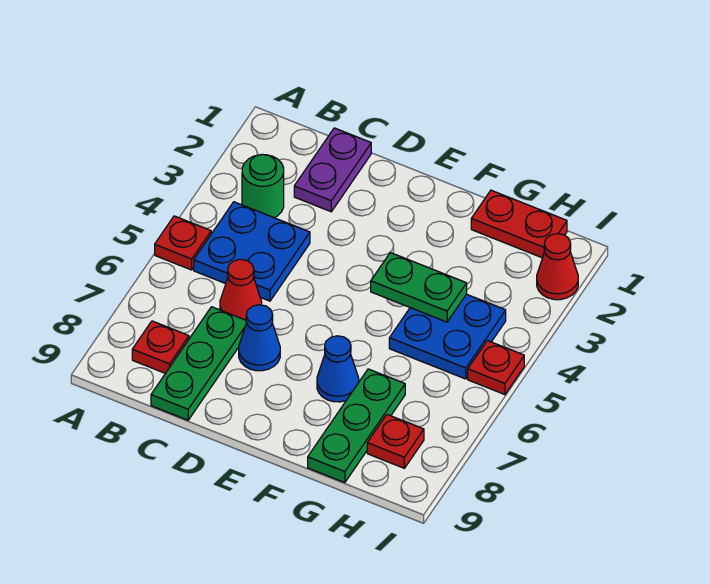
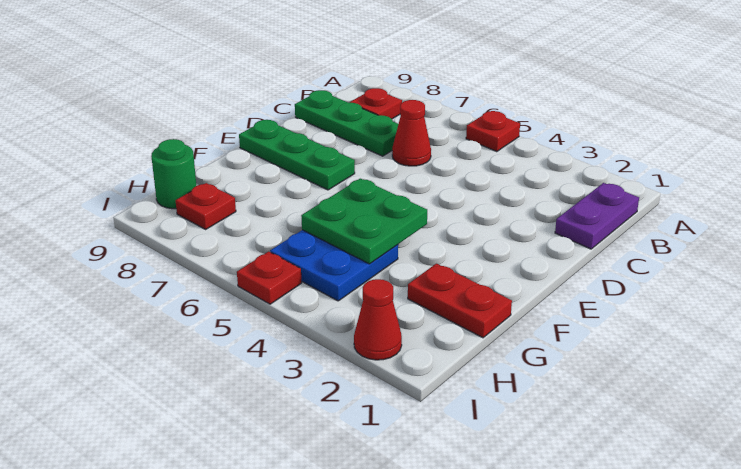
green 1x1 round brick [242,154,284,218] -> green 1x1 round brick moved to [151,139,196,209]
blue 2x2 plate [194,202,310,301] -> none
purple 1x2 plate [294,128,371,212] -> purple 1x2 plate turned to [555,183,639,249]
blue 1x1 cone [239,305,280,371] -> none
green 1x2 plate [371,253,467,322] -> green 2x2 plate [301,179,427,264]
blue 1x1 cone [317,336,359,402] -> none
red 1x2 plate [471,190,567,258] -> red 1x2 plate turned to [408,264,512,338]
green 1x3 plate [308,369,405,483] -> green 1x3 plate moved to [239,120,355,190]

